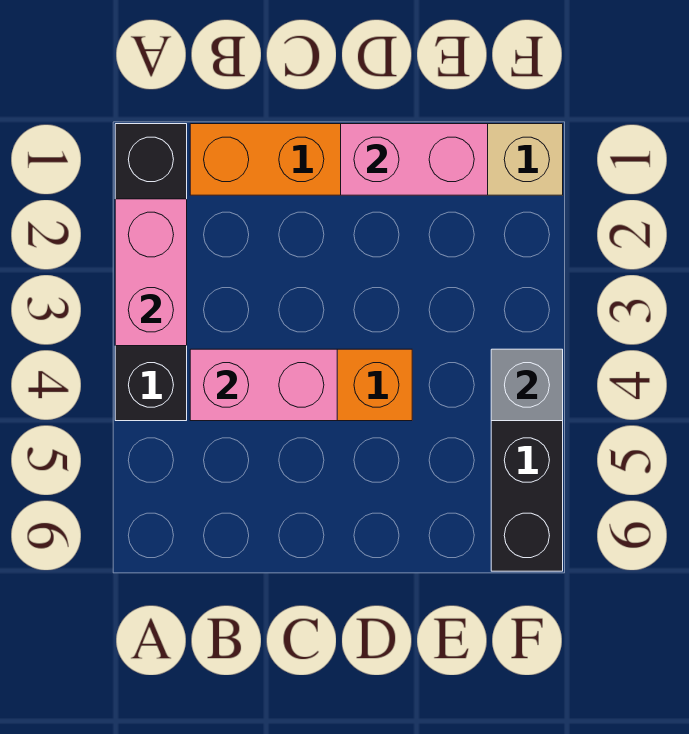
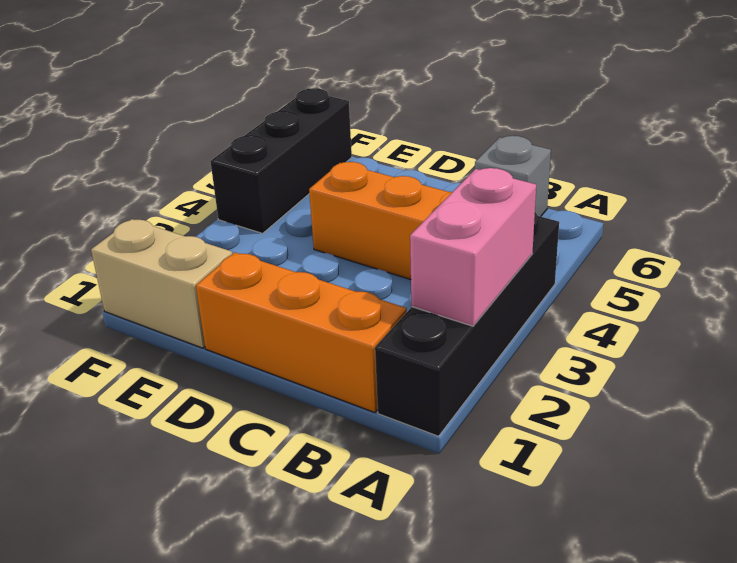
pink 1x2 brick [190,349,337,421] -> none
pink 1x2 brick [341,124,488,195] -> none
grey 1x1 brick [491,349,563,421] -> grey 1x1 brick moved to [475,136,551,217]

